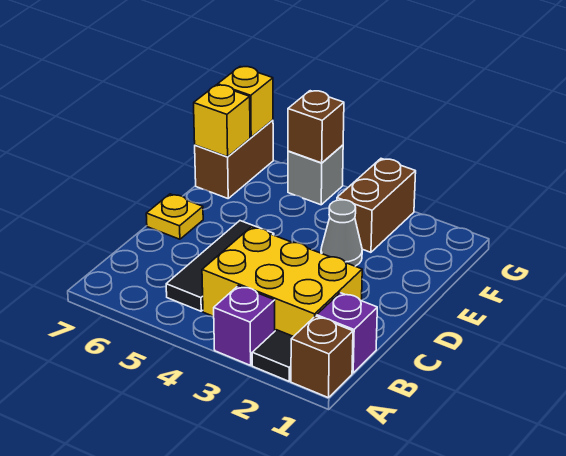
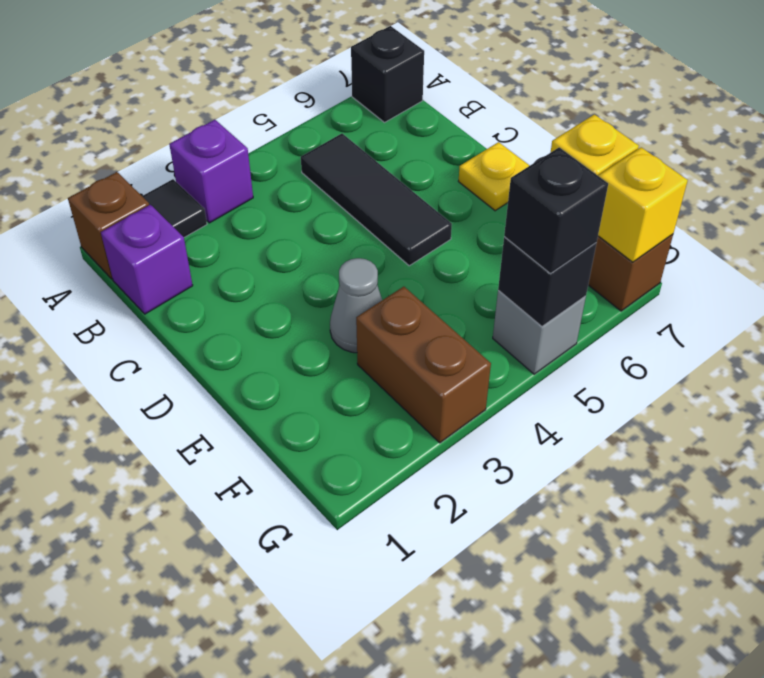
none -> black 1x1 brick [351,26,424,123]
yellow 2x3 brick [202,227,362,337] -> none
brown 1x1 brick [288,91,344,163] -> black 1x1 brick [498,237,596,326]
none -> black 1x1 brick [504,147,608,274]

